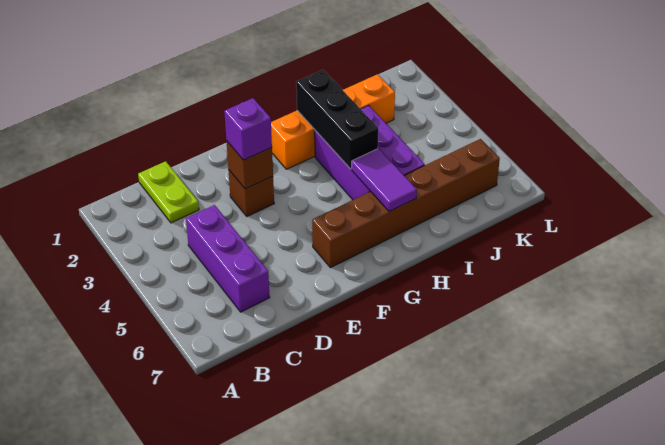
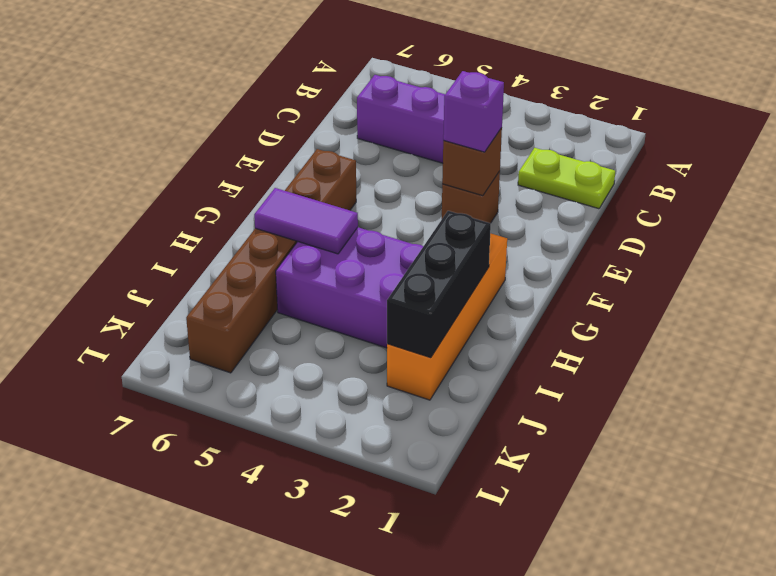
black 1x3 brick [296,70,378,169] -> black 1x3 brick turned to [387,211,491,358]

